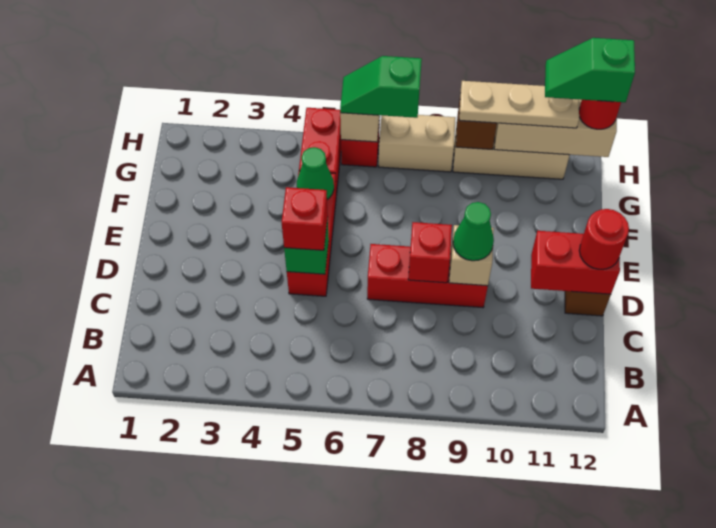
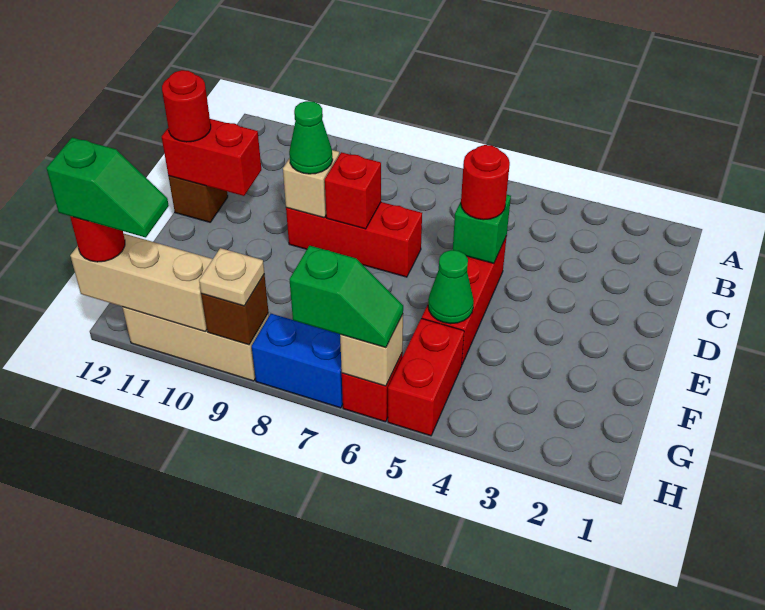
red 1x1 brick [282,187,328,250] -> red 1x1 round brick [461,145,510,220]
tan 1x2 brick [379,115,456,172] -> blue 1x2 brick [252,314,343,408]
tan 1x3 plate [459,81,579,128] -> tan 1x1 plate [199,248,264,306]

